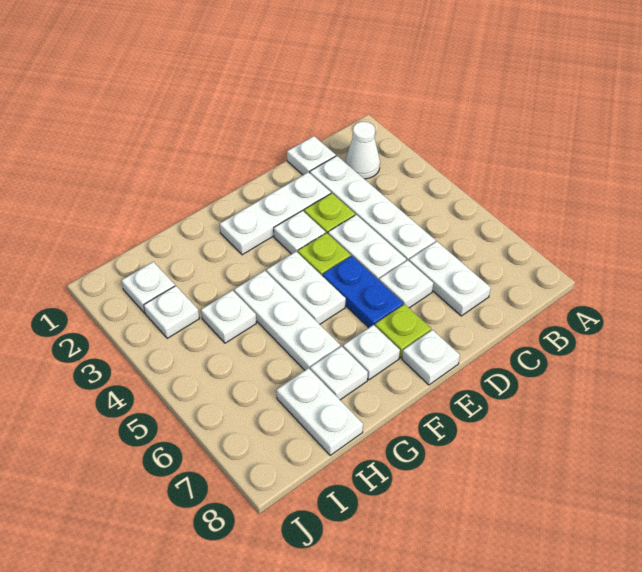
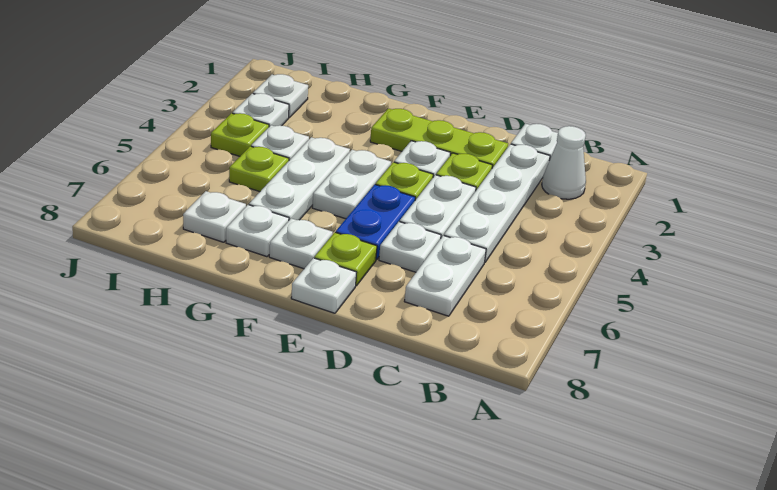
white 1x3 plate [220,172,331,255] -> lime 1x3 plate [370,108,508,168]
none -> lime 1x1 plate [229,146,289,192]
white 1x2 plate [276,368,363,455] -> white 1x1 plate [183,191,246,242]
none -> lime 1x1 plate [211,113,269,156]

